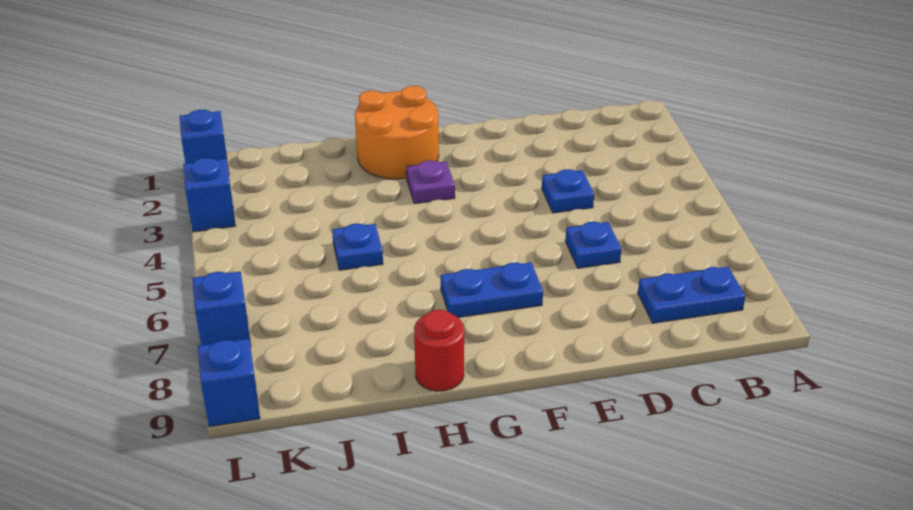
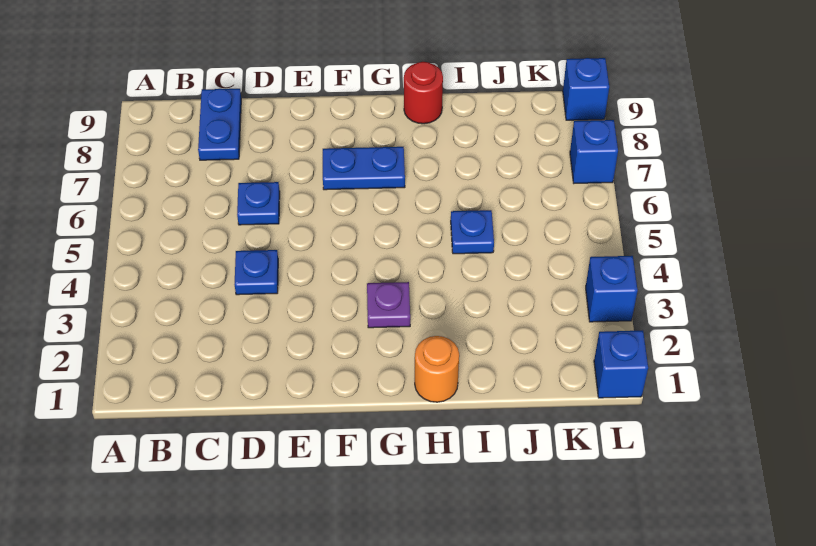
blue 1x2 plate [638,267,745,323] -> blue 1x2 plate turned to [198,89,241,160]
orange 2x2 round brick [355,86,439,179] -> orange 1x1 round brick [415,336,459,402]

